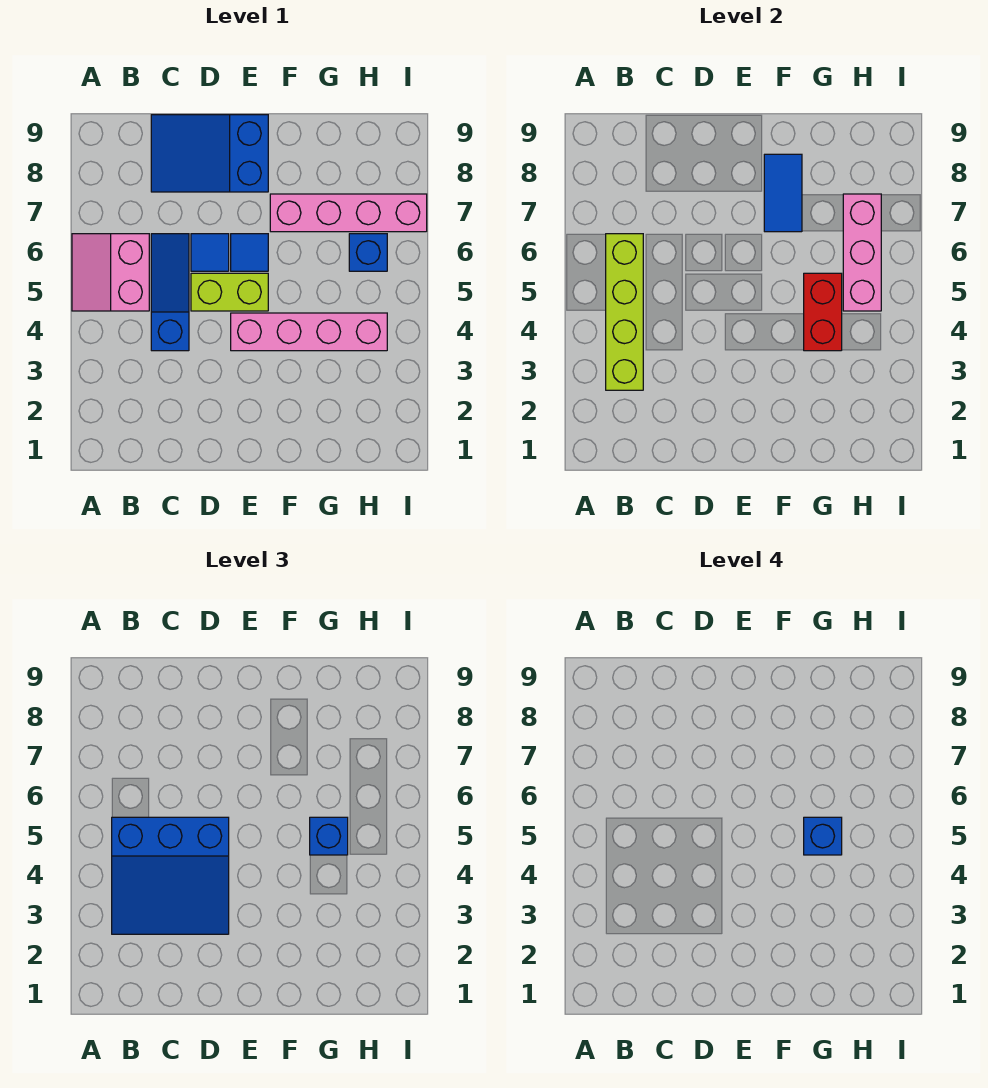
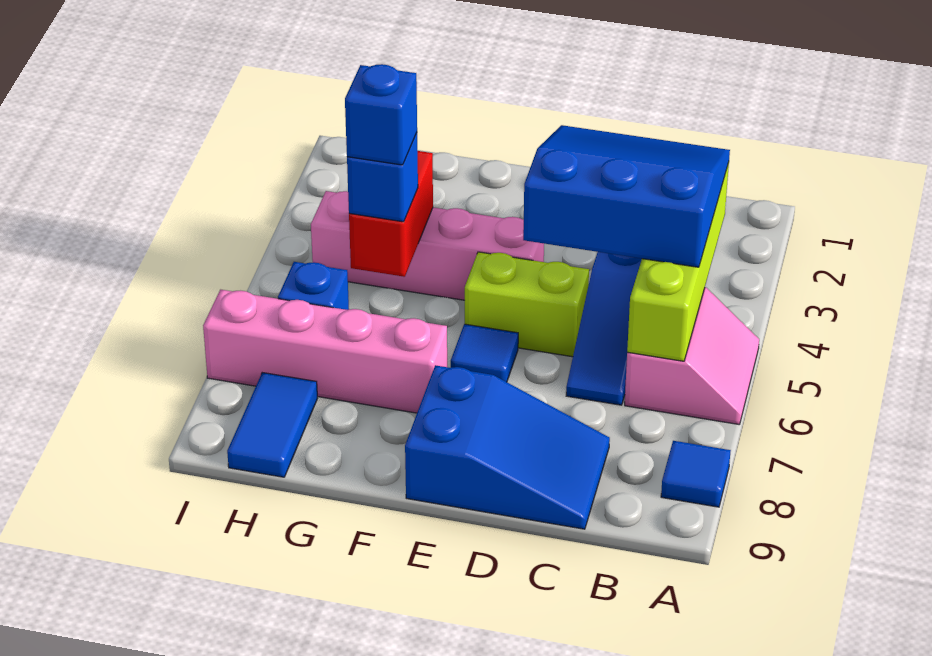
blue 1x1 tile [191,234,229,271] -> blue 1x1 tile moved to [661,441,731,507]
blue 1x2 tile [764,154,802,232] -> blue 1x2 tile moved to [227,373,317,477]
pink 1x3 brick [843,194,881,311] -> none

